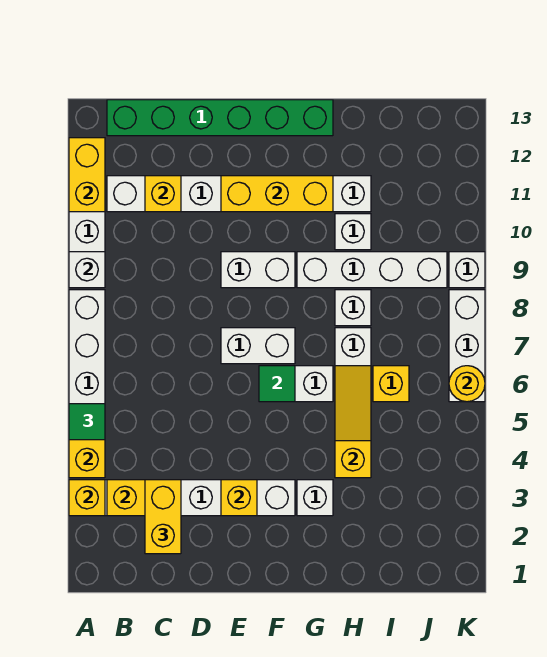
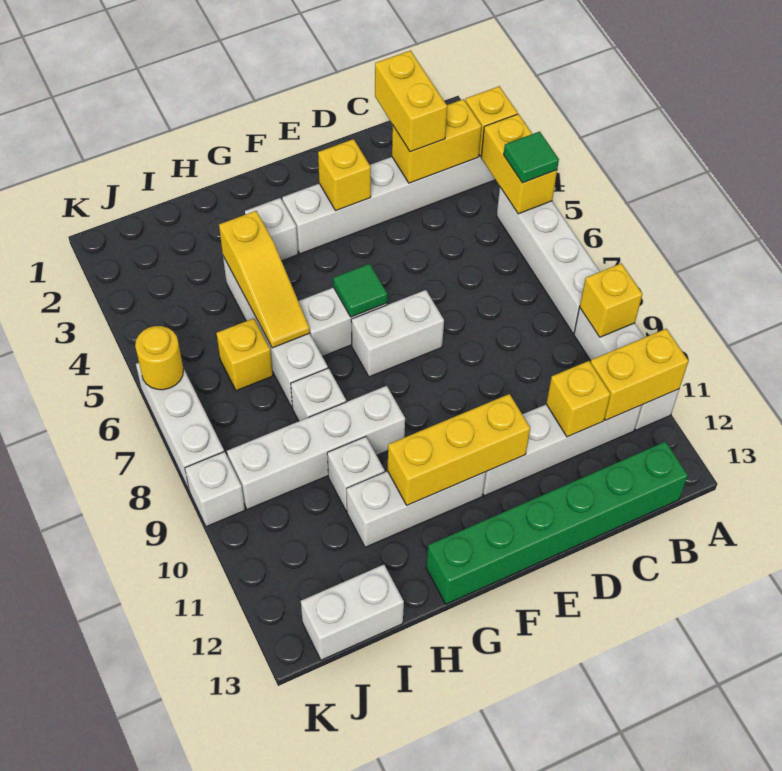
white 1x1 brick [69,252,105,288] -> yellow 1x1 brick [580,263,642,337]
yellow 1x2 brick [69,138,105,212] -> yellow 1x2 brick turned to [590,329,689,420]
white 1x2 brick [221,252,295,288] -> white 1x2 brick moved to [301,565,404,660]

